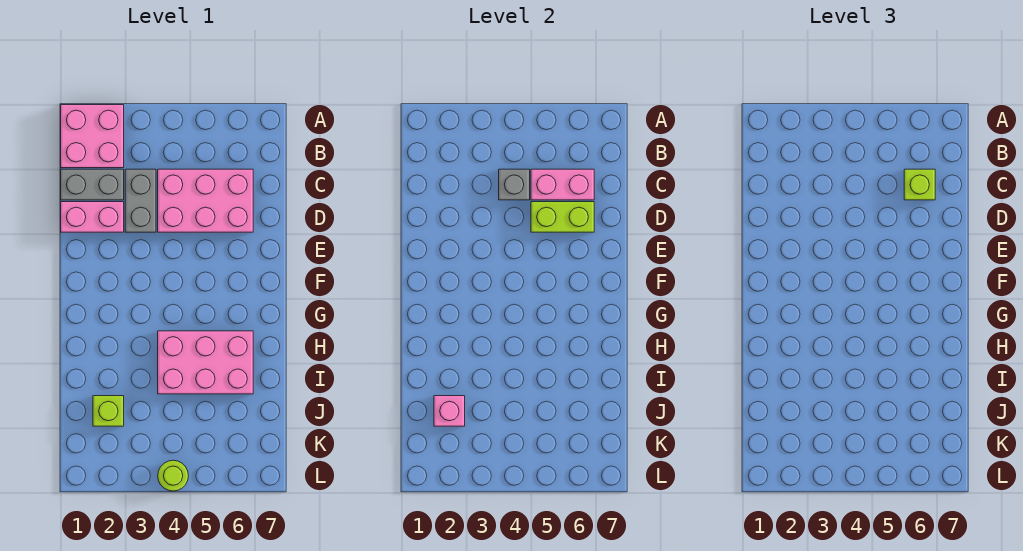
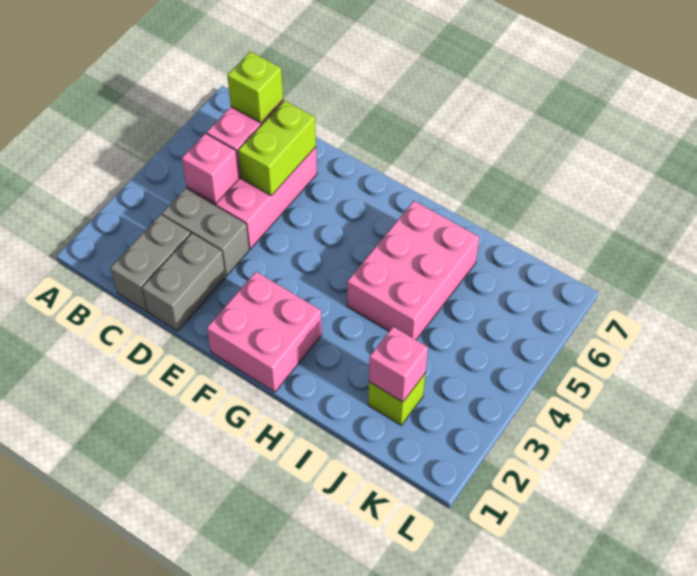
pink 2x2 brick [61,105,124,168] -> pink 2x2 brick moved to [207,272,322,392]
grey 1x1 brick [499,169,530,200] -> pink 1x1 brick [182,133,239,204]
pink 1x2 brick [61,202,124,232] -> grey 1x2 brick [142,233,226,331]
lime 1x1 round brick [158,460,188,491] -> none

